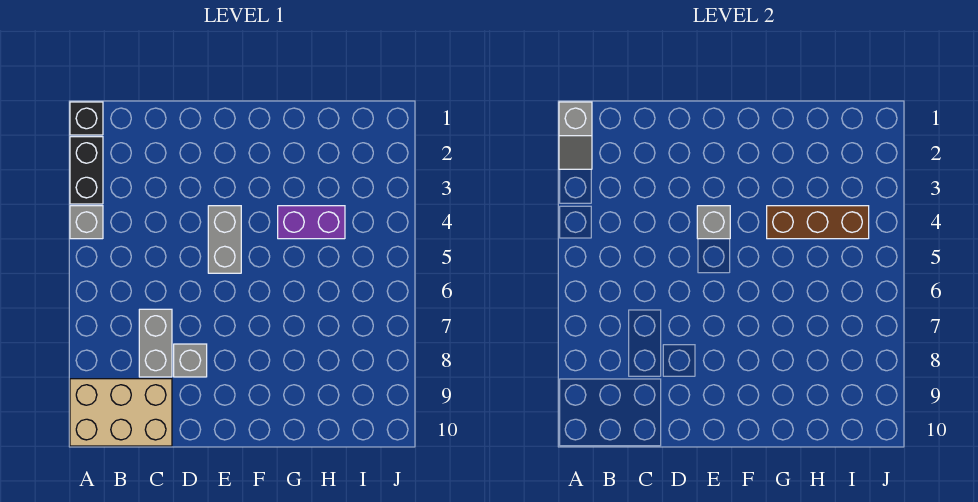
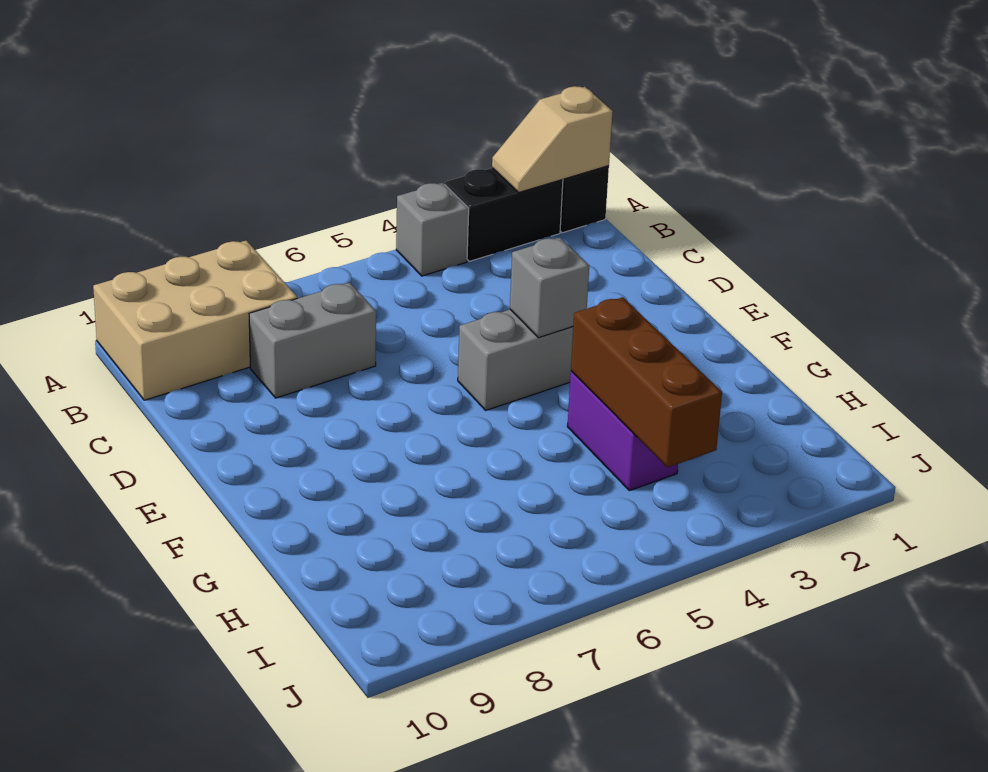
grey 1x2 slope [559,102,592,169] -> tan 1x2 slope [492,86,613,192]
tan 2x3 brick [70,379,172,446] -> tan 2x3 brick turned to [93,240,297,400]
grey 1x1 brick [174,344,207,377] -> none

